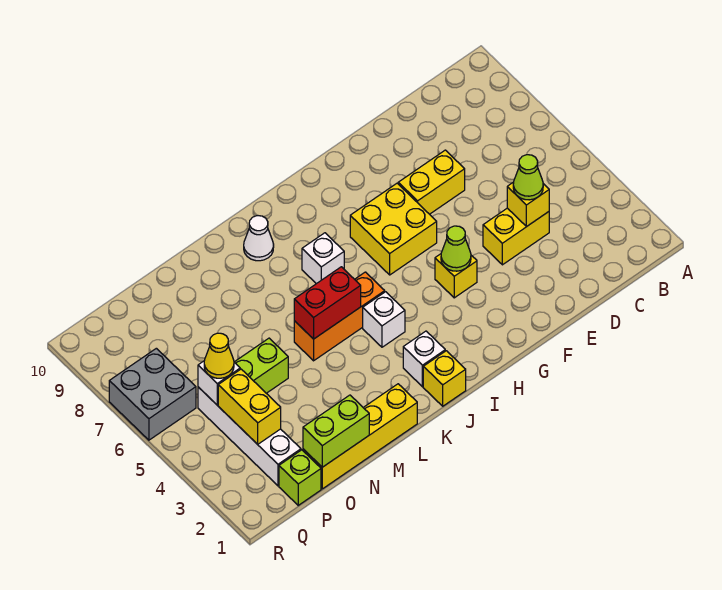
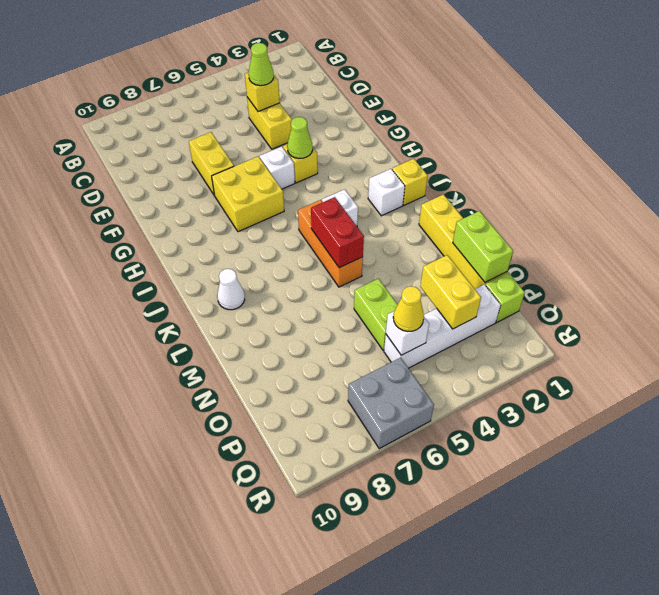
white 1x1 brick [302,233,344,284] -> white 1x1 brick moved to [260,146,295,189]
yellow 1x2 brick [218,369,281,444] -> yellow 1x2 brick turned to [420,255,481,329]

